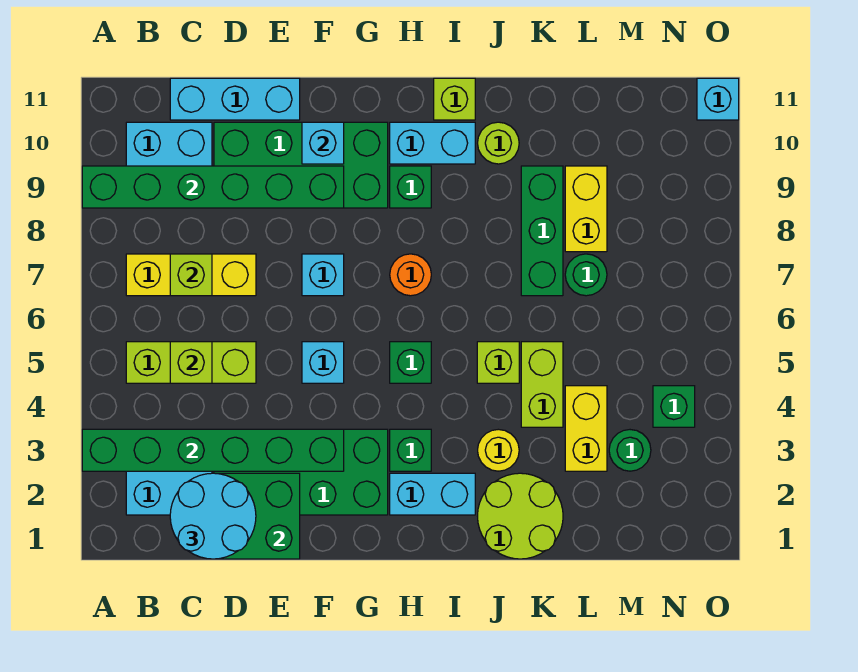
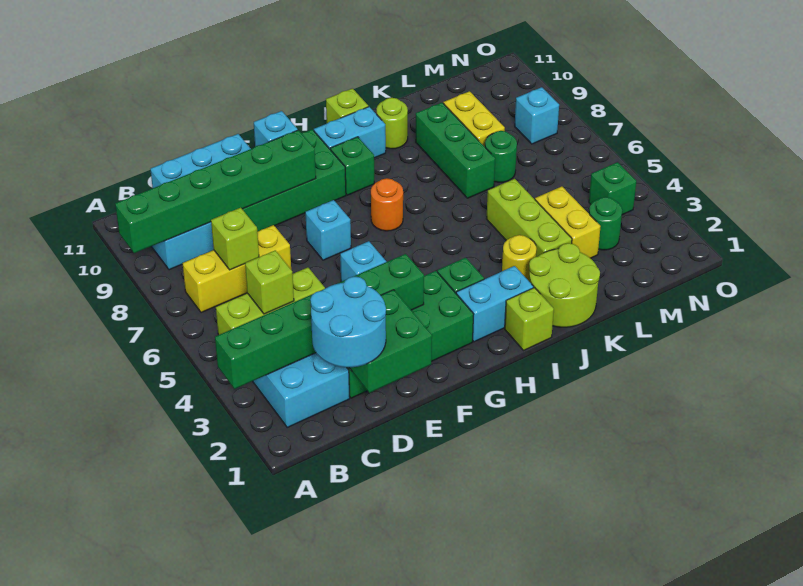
green 1x1 brick [390,342,431,383] -> none
lime 1x1 brick [477,342,519,383] -> lime 1x1 brick moved to [505,288,554,351]
lime 1x2 brick [521,342,563,427] -> lime 1x3 brick [486,179,572,257]
cyan 1x1 brick [697,78,739,120] -> cyan 1x1 brick moved to [515,87,559,144]

